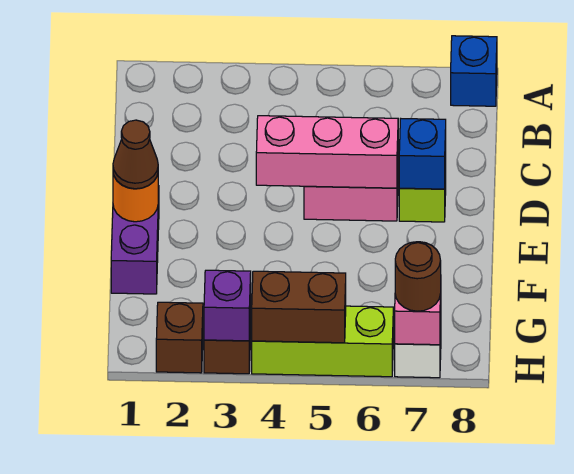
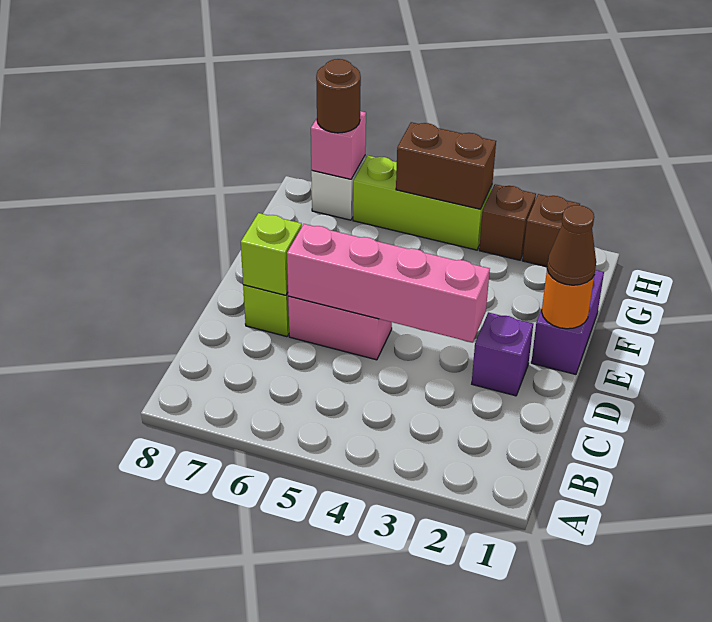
blue 1x1 brick [451,36,497,106] -> none
pink 1x3 brick [256,116,398,188] -> pink 1x4 brick [287,224,490,342]
blue 1x1 brick [399,119,446,189] -> lime 1x1 brick [241,213,302,295]
purple 1x1 brick [204,270,251,341] -> purple 1x1 brick moved to [472,312,533,396]

